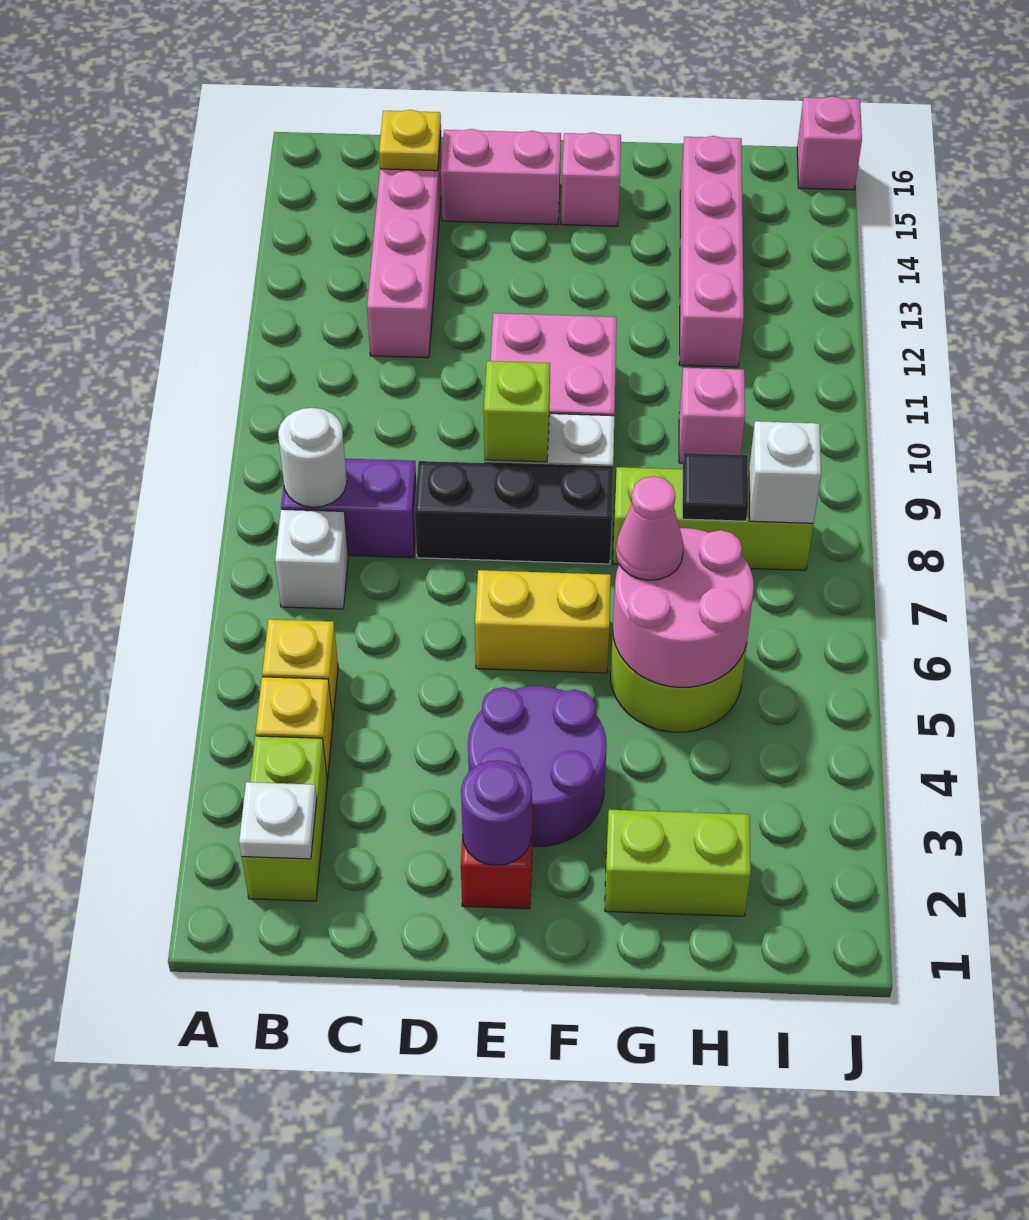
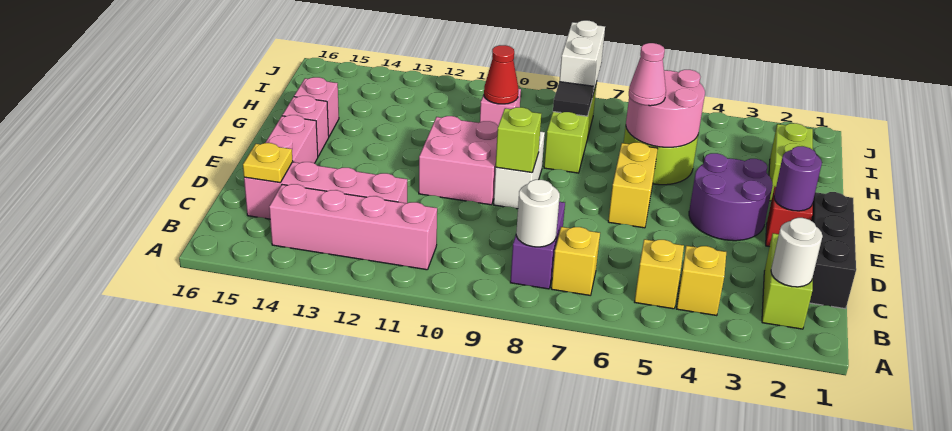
lime 1x2 brick [242,736,327,901] -> lime 1x2 brick turned to [762,233,813,329]
white 1x1 plate [239,782,317,859] -> white 1x1 round brick [771,218,823,287]
white 1x1 brick [275,509,348,609] -> yellow 1x1 brick [551,227,600,295]
black 1x3 brick [415,461,613,564] -> black 1x3 brick moved to [810,192,856,309]
none -> red 1x1 cone [484,45,518,104]
pink 1x4 brick [679,136,744,367] -> pink 1x4 brick moved to [269,184,437,270]
white 1x1 brick [749,421,821,523] -> white 1x2 brick [559,20,605,97]
pink 1x1 brick [797,96,862,190] -> pink 1x1 brick moved to [294,77,339,136]

